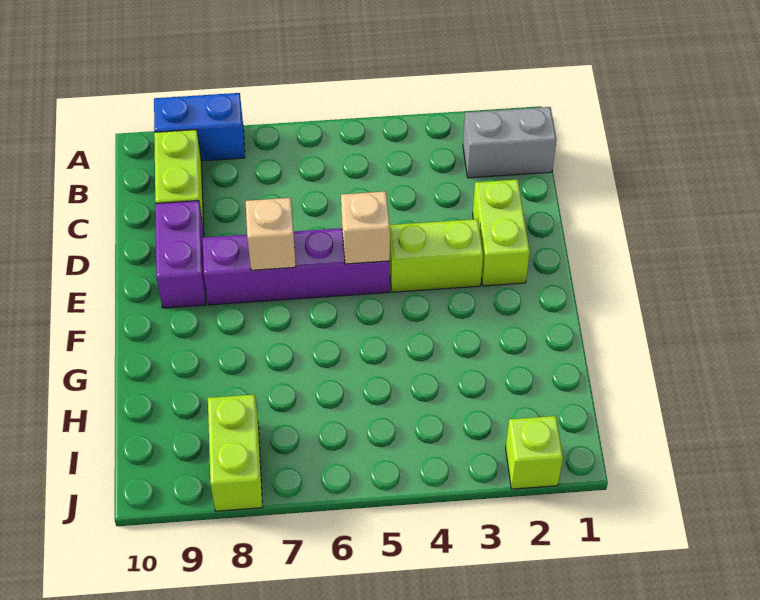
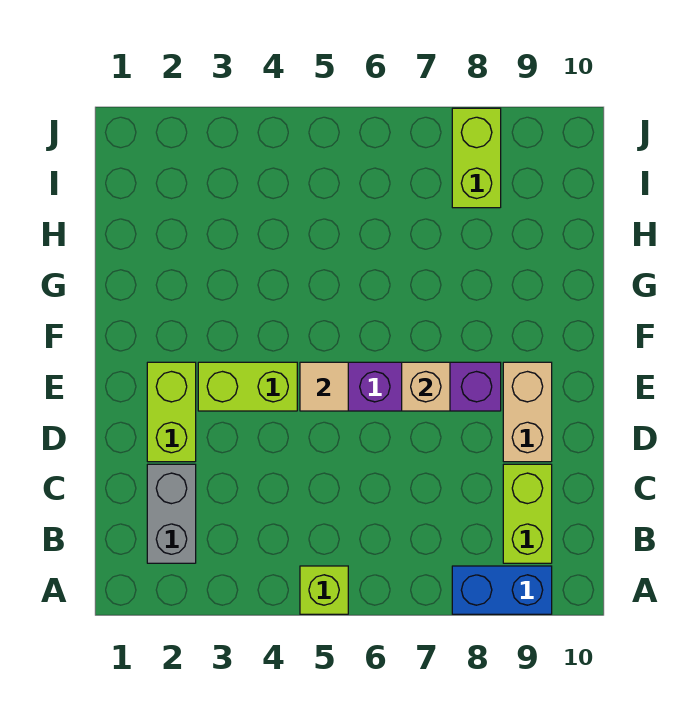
grey 1x2 brick [463,107,556,178] -> grey 1x2 brick turned to [147,464,196,563]
purple 1x2 brick [155,201,206,308] -> tan 1x2 brick [503,362,552,462]
tan 1x1 brick [341,191,390,264] -> tan 1x1 tile [300,362,348,411]
lime 1x1 brick [506,416,563,489] -> lime 1x1 brick moved to [300,566,348,614]

